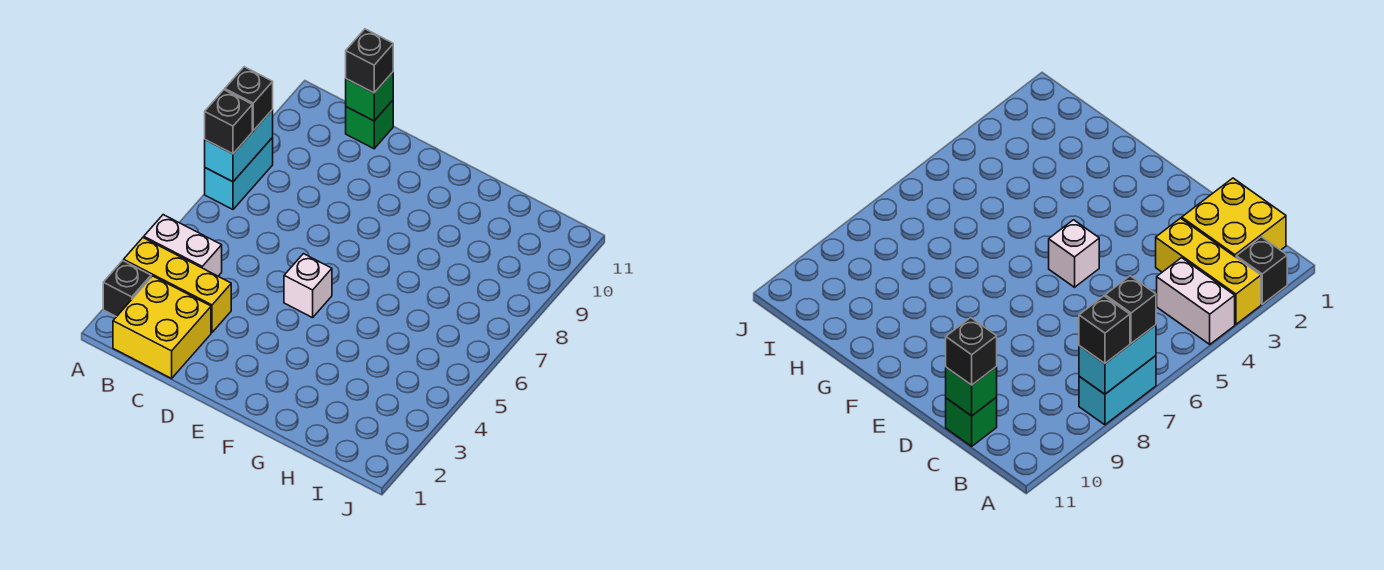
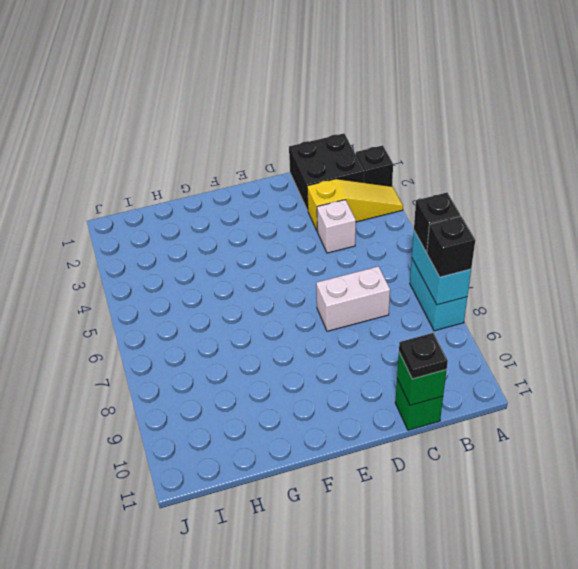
yellow 1x3 brick [124,238,231,332] -> yellow 1x3 slope [307,179,403,232]
white 1x2 brick [144,215,222,276] -> white 1x2 brick moved to [316,266,390,331]
yellow 2x2 brick [113,276,211,378] -> black 2x2 brick [289,134,364,210]
black 1x1 brick [346,29,393,93] -> black 1x1 plate [399,333,448,379]
white 1x1 brick [284,254,332,318] -> white 1x1 brick moved to [317,200,356,253]

